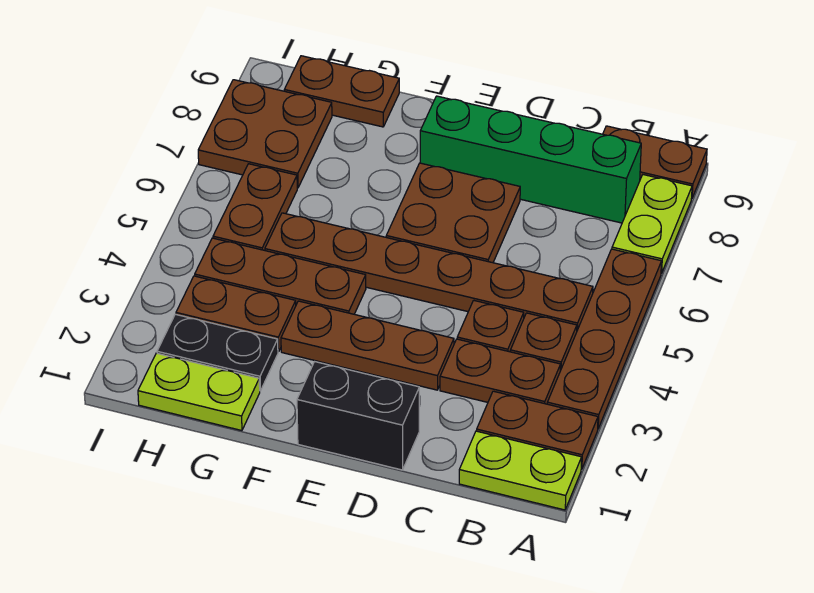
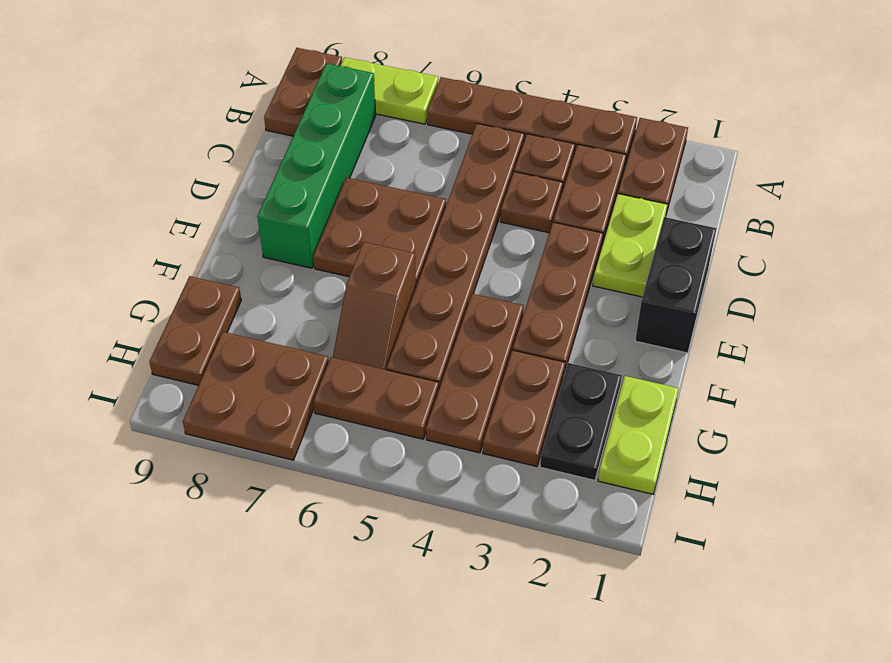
lime 1x2 plate [459,431,582,510] -> lime 1x2 plate moved to [593,194,668,297]
none -> brown 1x2 slope [333,242,416,370]

